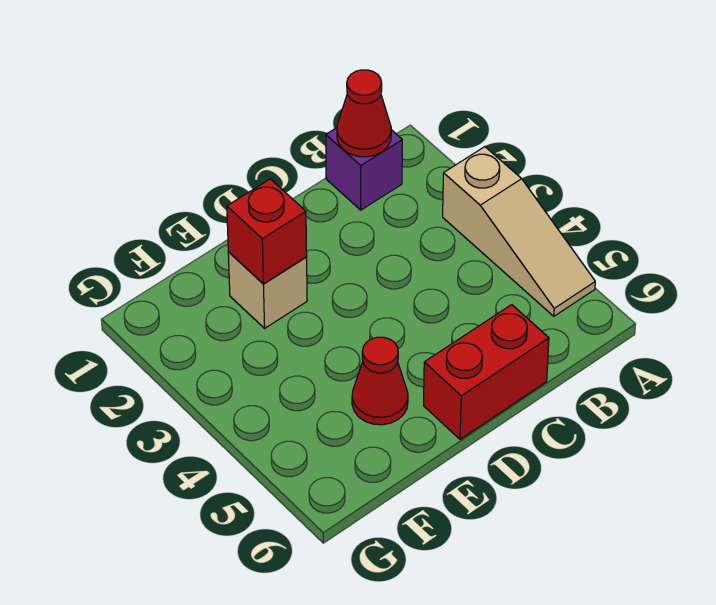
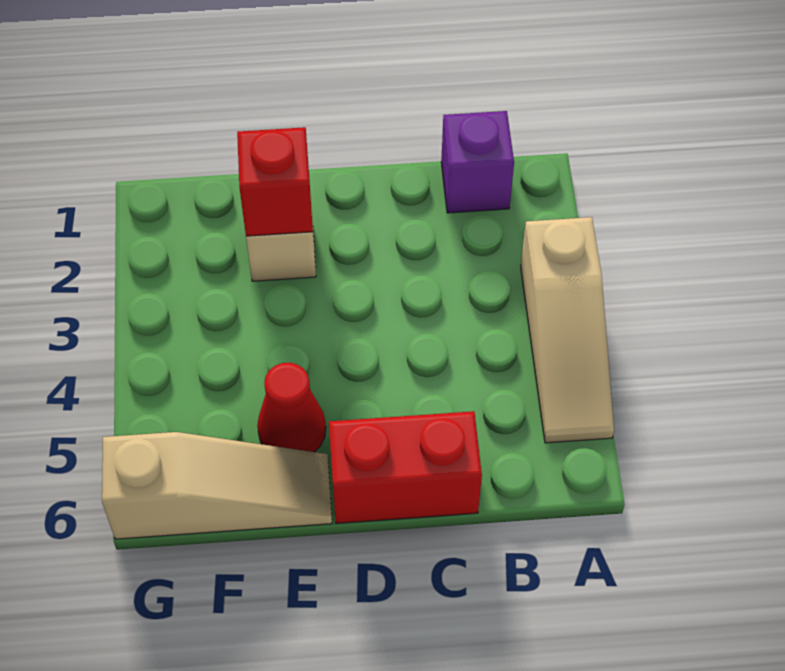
red 1x1 cone [337,70,391,157] -> none
none -> tan 1x3 slope [102,432,332,539]

